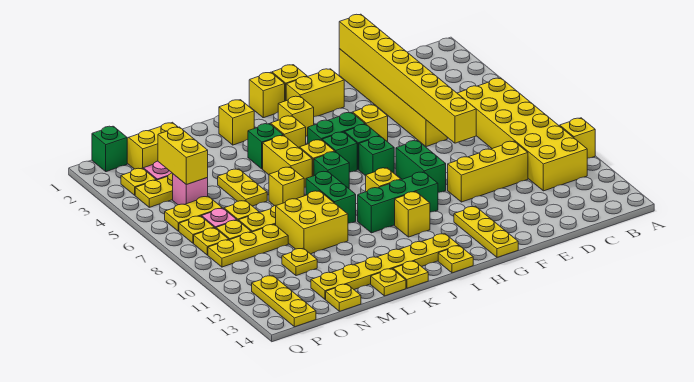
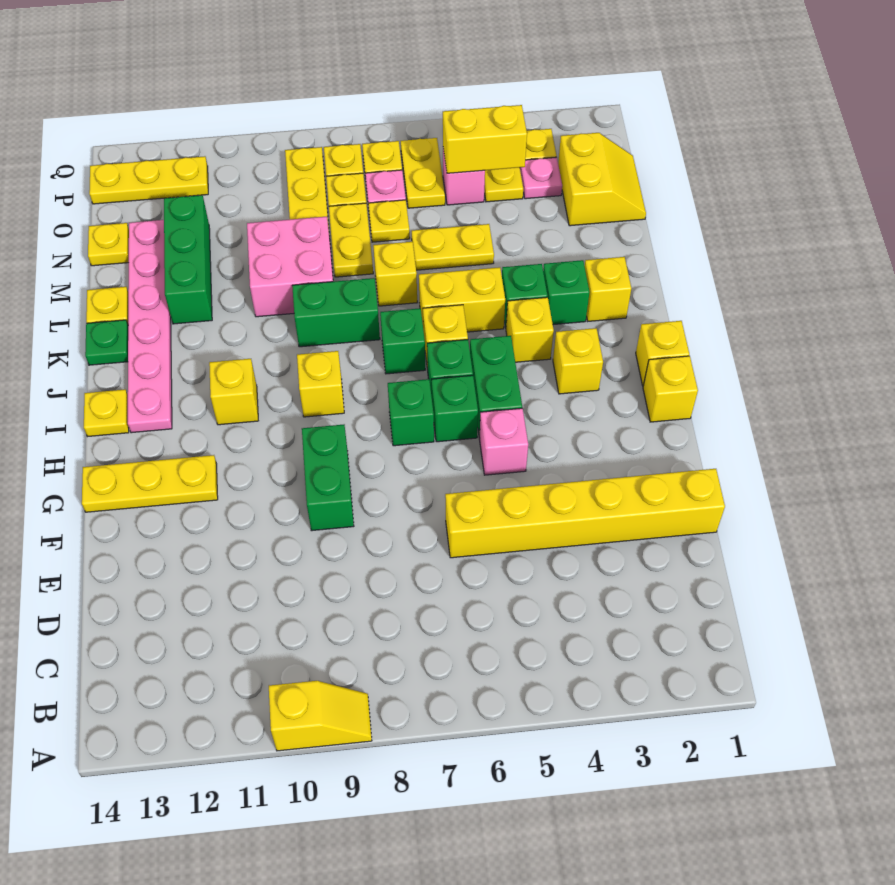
yellow 2x6 brick [457,78,587,191] -> none
yellow 1x3 brick [448,141,528,202] -> none
yellow 1x8 brick [339,14,476,143] -> none
yellow 1x2 brick [286,69,344,117] -> none
yellow 1x1 brick [353,105,388,142] -> pink 1x1 brick [479,408,528,475]
green 1x2 brick [396,140,446,192] -> green 1x2 brick turned to [302,425,354,531]
green 1x3 brick [358,172,438,233] -> green 1x3 brick moved to [164,195,212,324]
yellow 1x6 plate [311,234,459,299] -> pink 1x6 plate [128,220,172,433]
yellow 1x1 plate [393,261,428,288] -> green 1x1 plate [85,320,128,365]
yellow 2x2 brick [276,191,348,254] -> pink 2x2 brick [247,217,333,317]
yellow 1x1 plate [282,248,317,276] -> none
green 1x1 brick [92,126,127,172] -> green 1x1 brick moved to [543,260,590,325]

